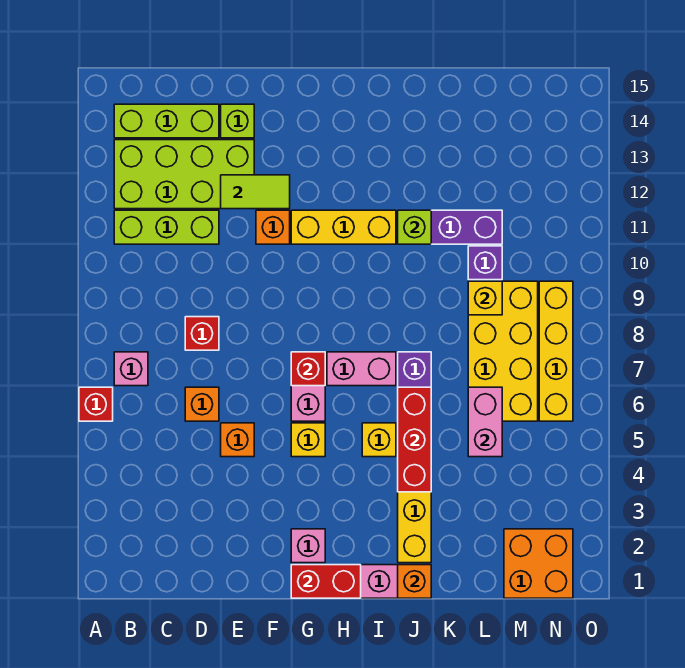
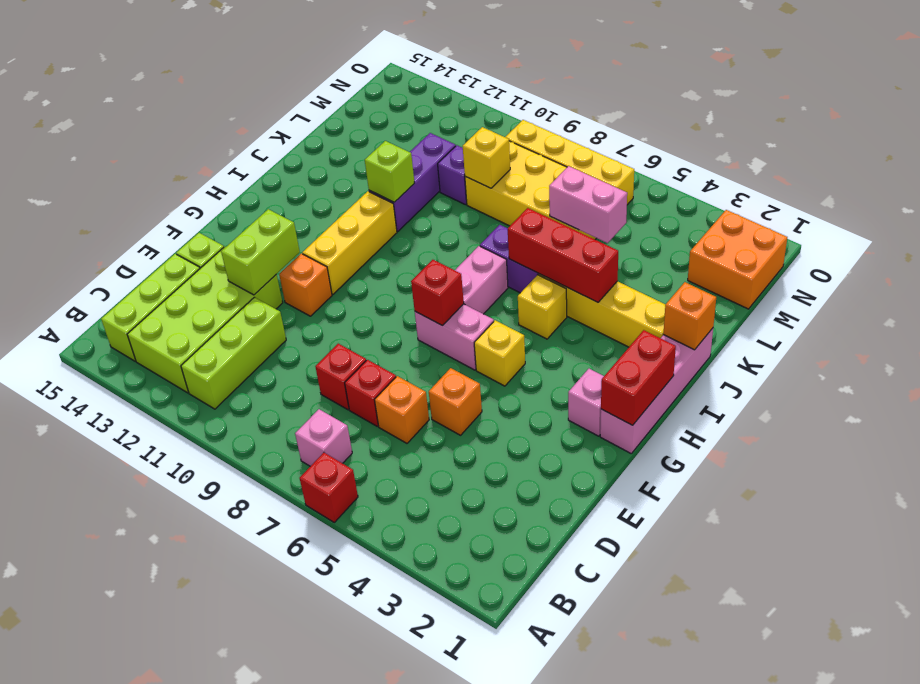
none -> red 1x1 brick [345,360,396,426]
lime 1x2 tile [221,175,290,209] -> lime 1x2 brick [221,209,300,295]

